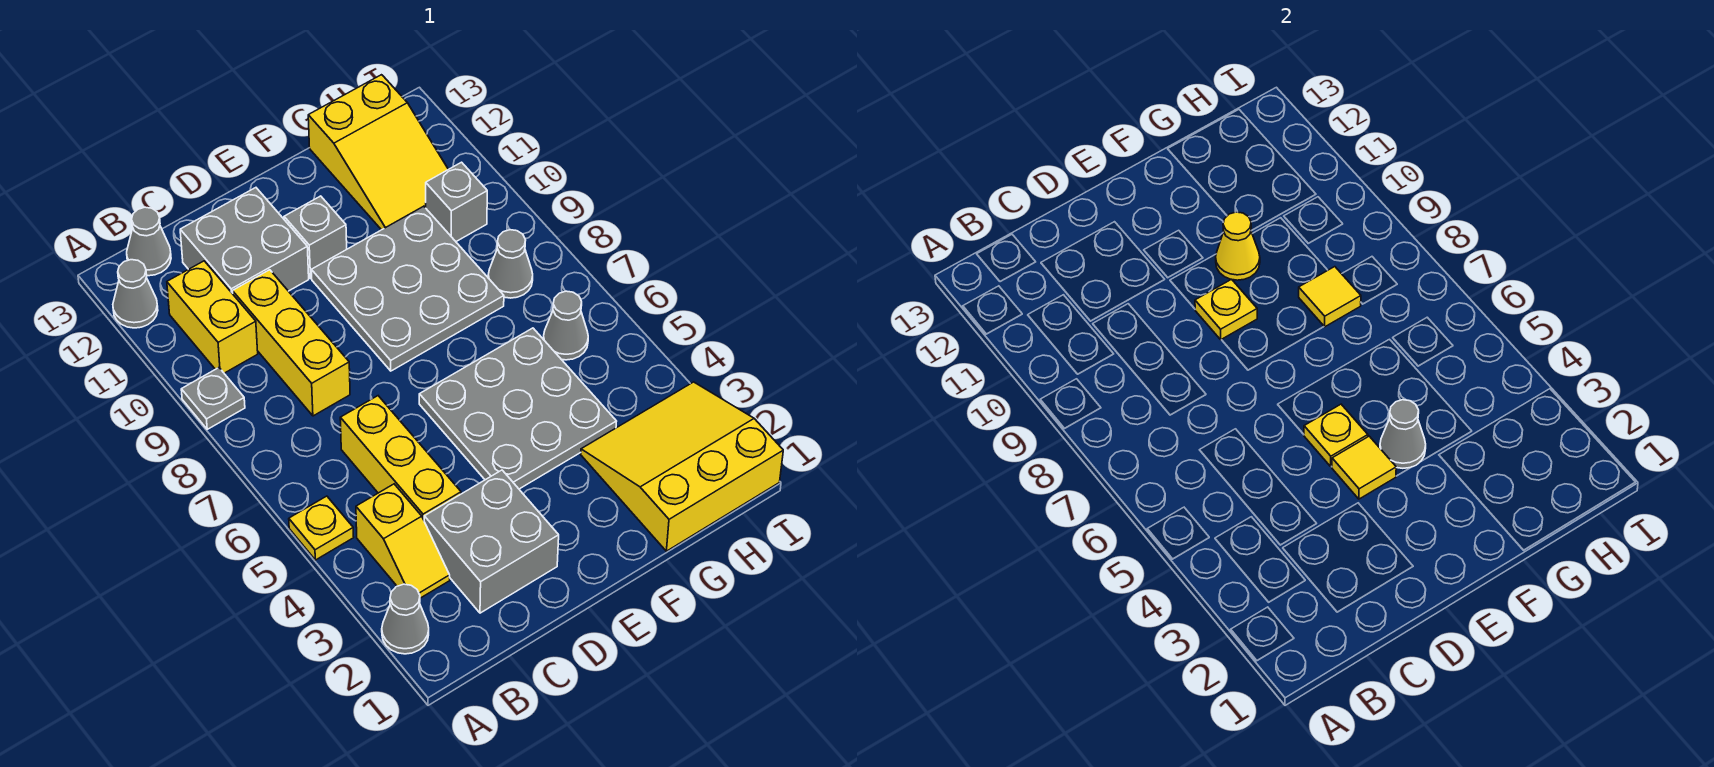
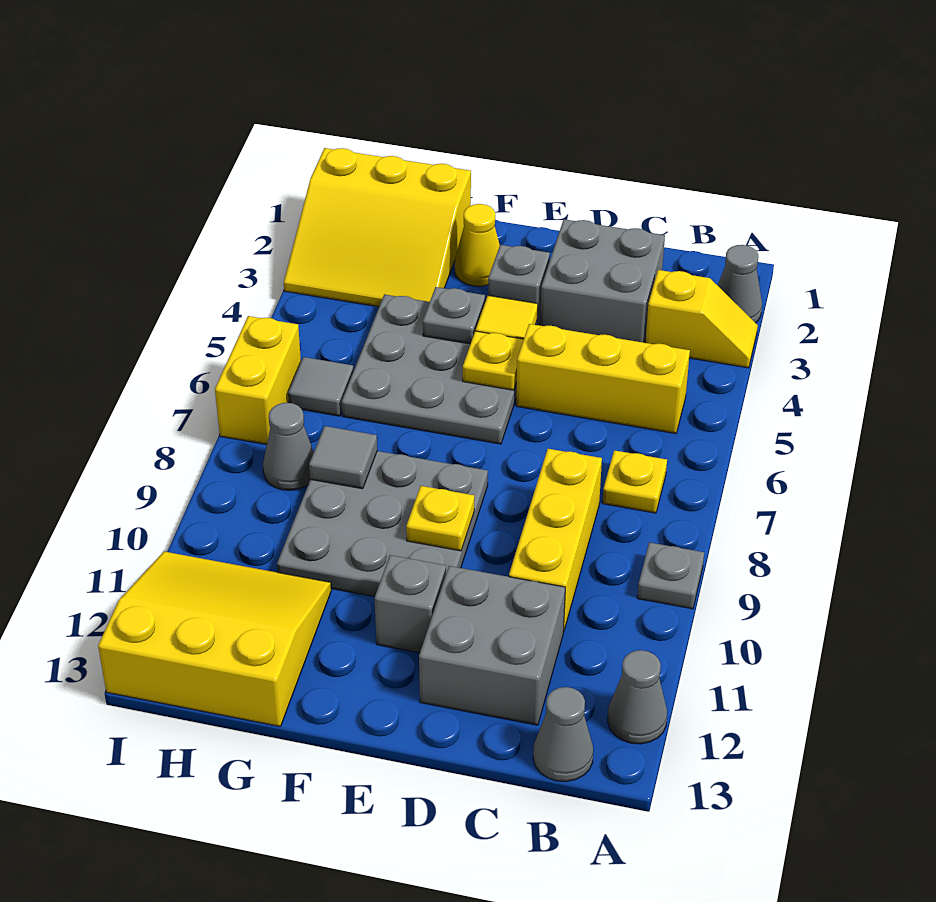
yellow 1x1 plate [289,496,354,560] -> yellow 1x1 plate moved to [602,450,667,513]
yellow 1x2 slope [356,484,450,598] -> yellow 1x2 slope turned to [646,270,758,368]
yellow 1x2 brick [167,261,258,373] -> yellow 1x2 brick moved to [215,316,301,445]
yellow 1x3 brick [340,396,461,520] -> yellow 1x3 brick turned to [516,324,690,434]
grey 1x1 cone [1380,400,1426,468] -> grey 1x1 plate [423,287,485,344]
yellow 1x1 cone [1216,212,1260,280] -> yellow 1x1 cone moved to [455,204,500,286]
yellow 1x1 tile [1299,267,1361,327] -> grey 1x1 tile [309,426,377,489]
yellow 2x3 slope [308,75,448,230] -> yellow 3x3 slope [98,551,331,726]
grey 1x1 cone [543,291,588,360] -> grey 1x1 tile [288,357,353,416]
grey 1x1 brick [426,162,487,242] -> grey 1x1 brick moved to [488,245,550,325]

